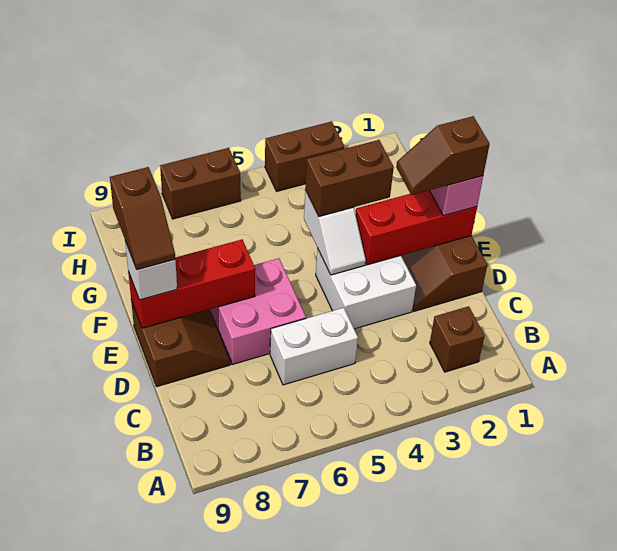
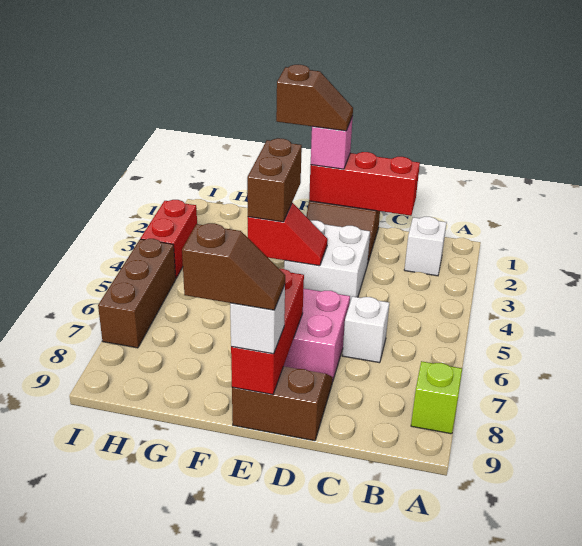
none -> lime 1x1 brick [411,361,462,434]
brown 1x1 brick [430,306,485,372] -> white 1x1 brick [404,217,447,276]
white 1x2 brick [270,308,358,385] -> white 1x1 brick [342,296,389,363]
red 1x3 brick [355,191,477,265] -> red 1x3 brick turned to [309,152,420,216]
brown 1x2 slope [396,116,490,195] -> brown 1x2 slope turned to [276,65,353,131]
white 1x2 slope [304,190,366,275] -> red 1x2 slope [248,203,328,266]
brown 1x2 brick [265,121,344,191] -> red 1x2 brick [141,200,197,278]
brown 1x2 brick [160,148,241,219] -> brown 1x3 brick [98,239,176,348]

